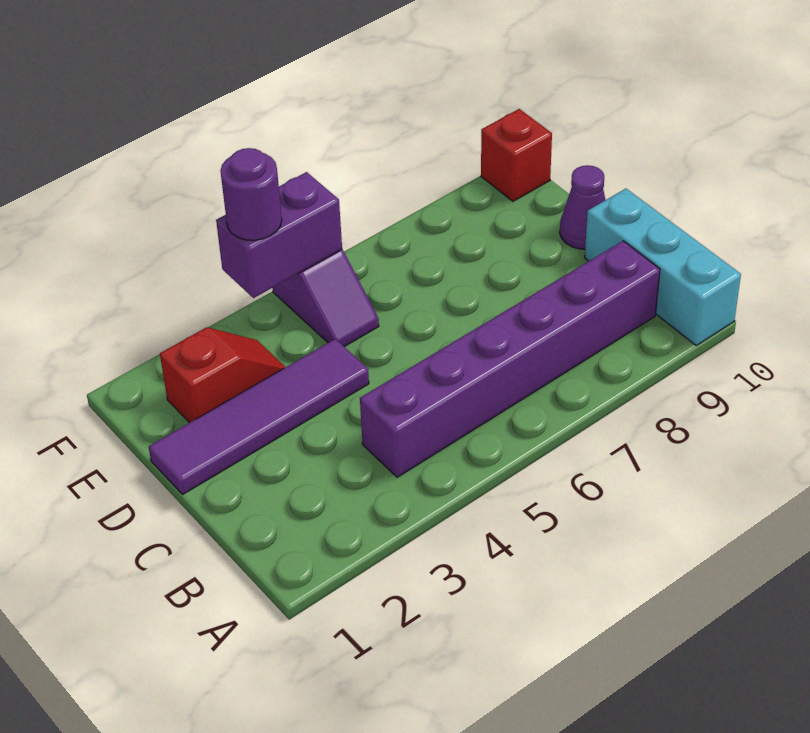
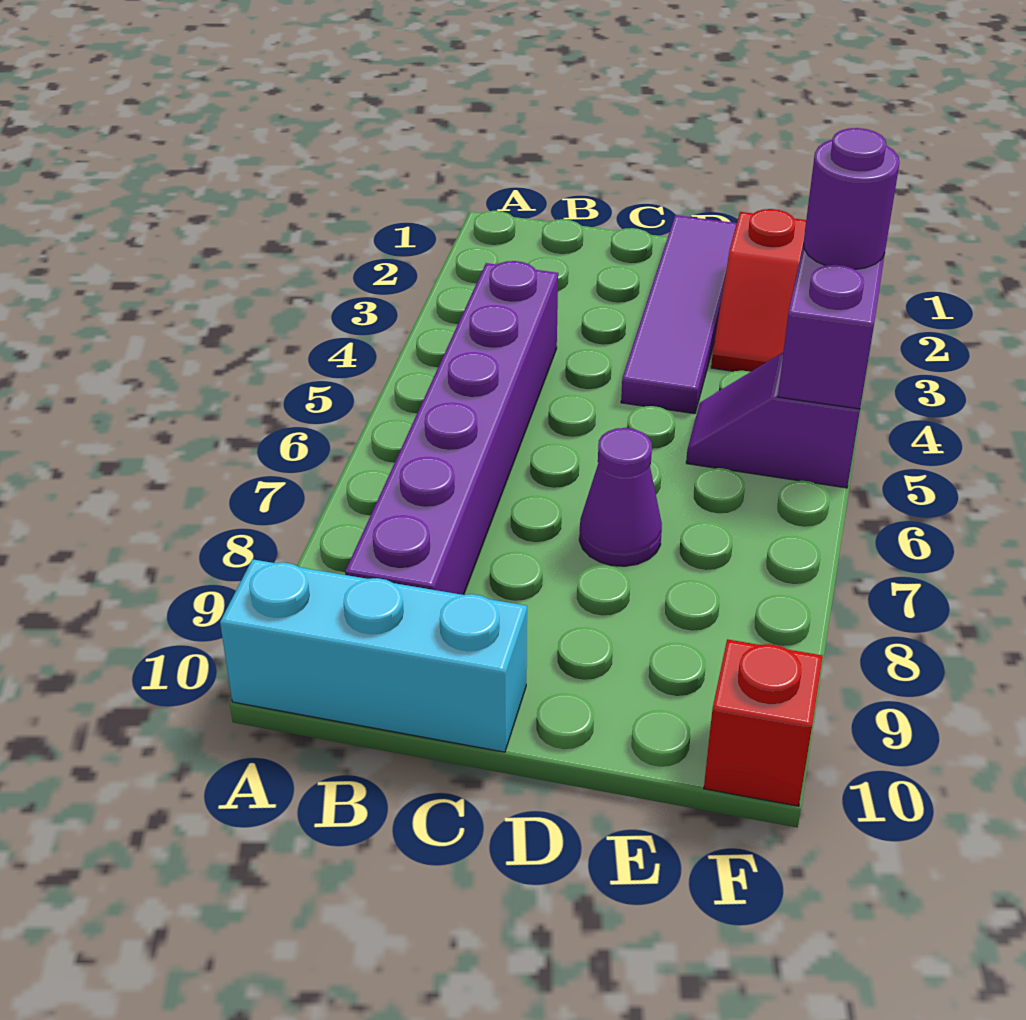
purple 1x1 cone [560,165,605,249] -> purple 1x1 cone moved to [579,428,662,566]

